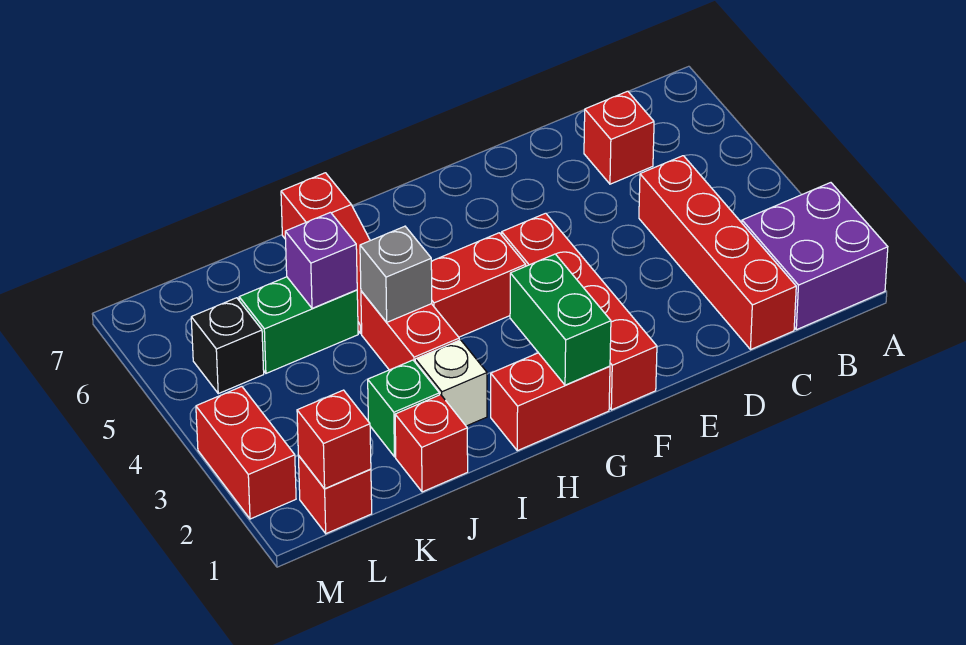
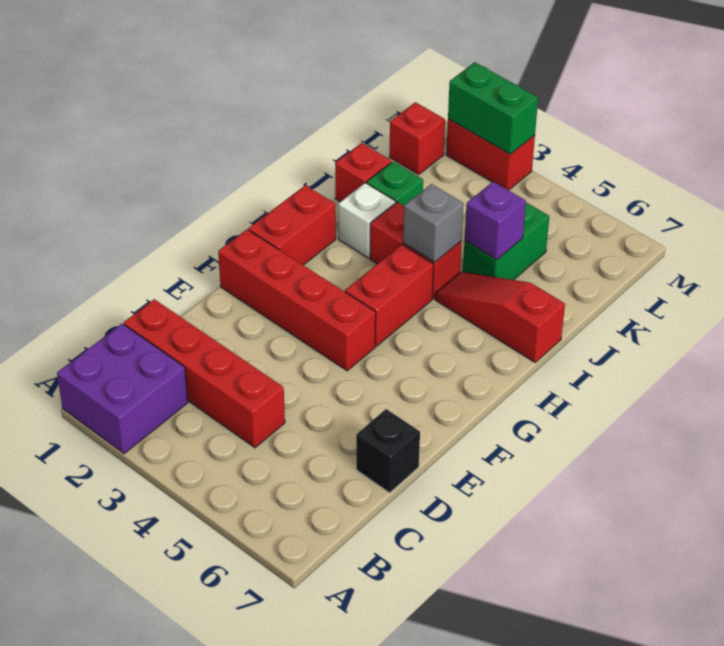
red 1x1 brick [584,91,654,184] -> none
green 1x2 brick [510,254,611,385] -> green 1x2 brick moved to [448,62,538,154]
red 1x1 brick [297,390,371,489] -> none
black 1x1 brick [191,298,264,394] -> black 1x1 brick moved to [356,409,420,493]

